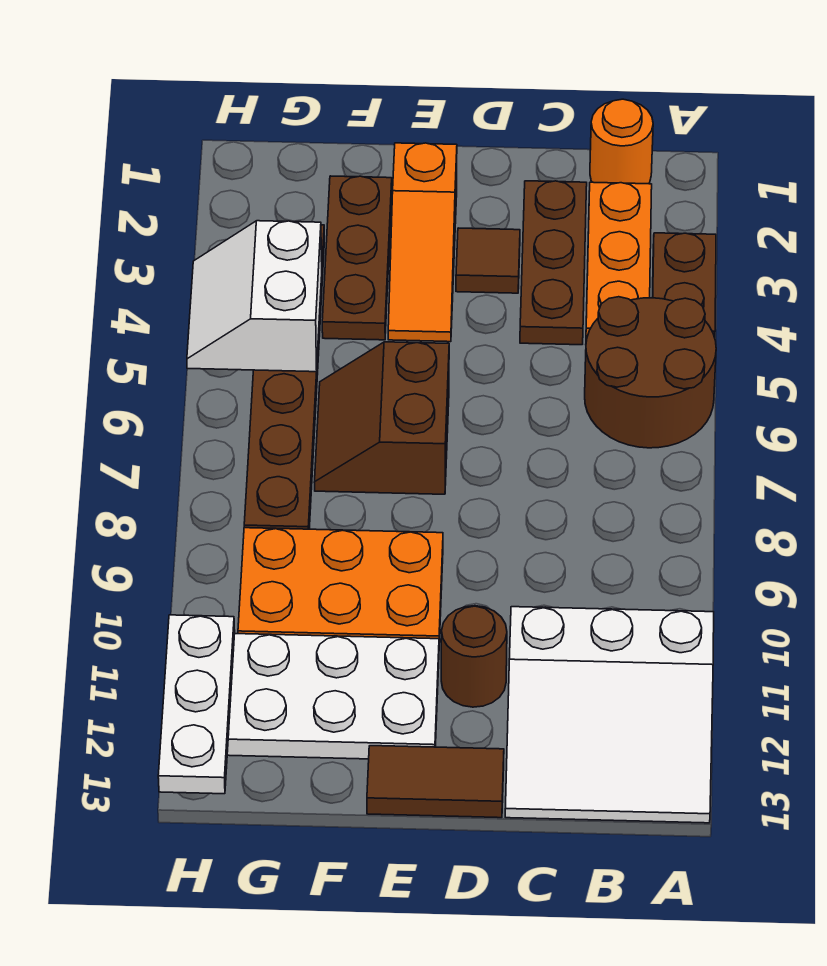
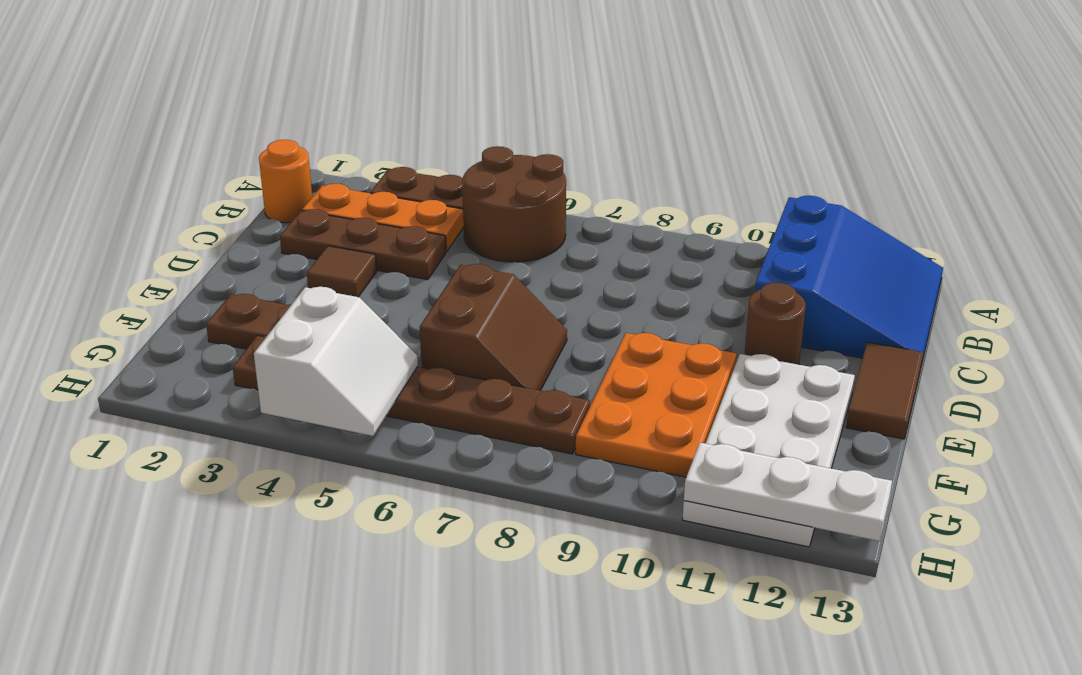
white 3x3 slope [505,607,714,823] -> blue 3x3 slope [755,196,943,365]
orange 1x3 slope [388,143,457,342] -> none
brown 2x2 slope [314,342,449,494] -> brown 2x2 slope turned to [420,264,567,390]
white 2x2 slope [187,221,322,372] -> white 2x2 slope turned to [254,287,418,436]

